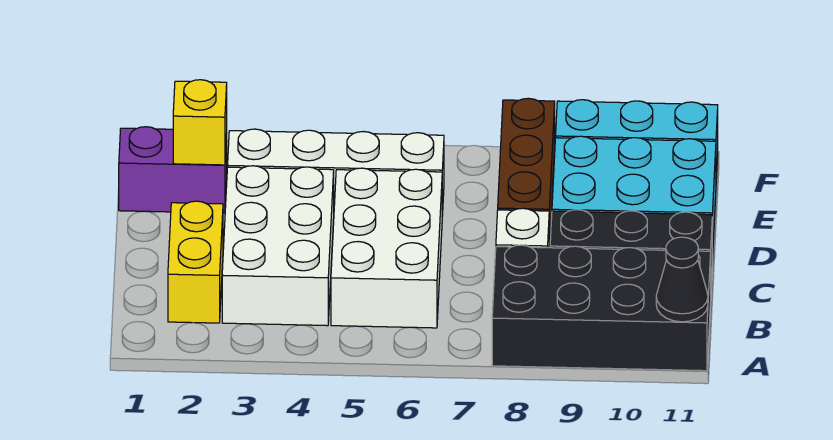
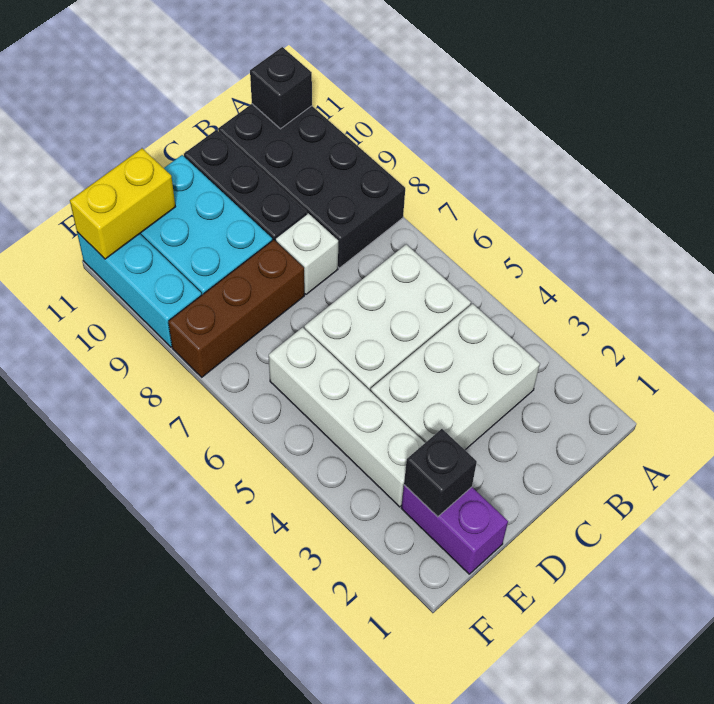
black 1x1 cone [656,237,708,322] -> black 1x1 brick [250,47,312,129]
yellow 1x2 brick [168,201,223,323] -> yellow 1x2 brick moved to [70,148,175,259]
yellow 1x1 brick [173,80,227,165] -> black 1x1 brick [404,429,477,517]

